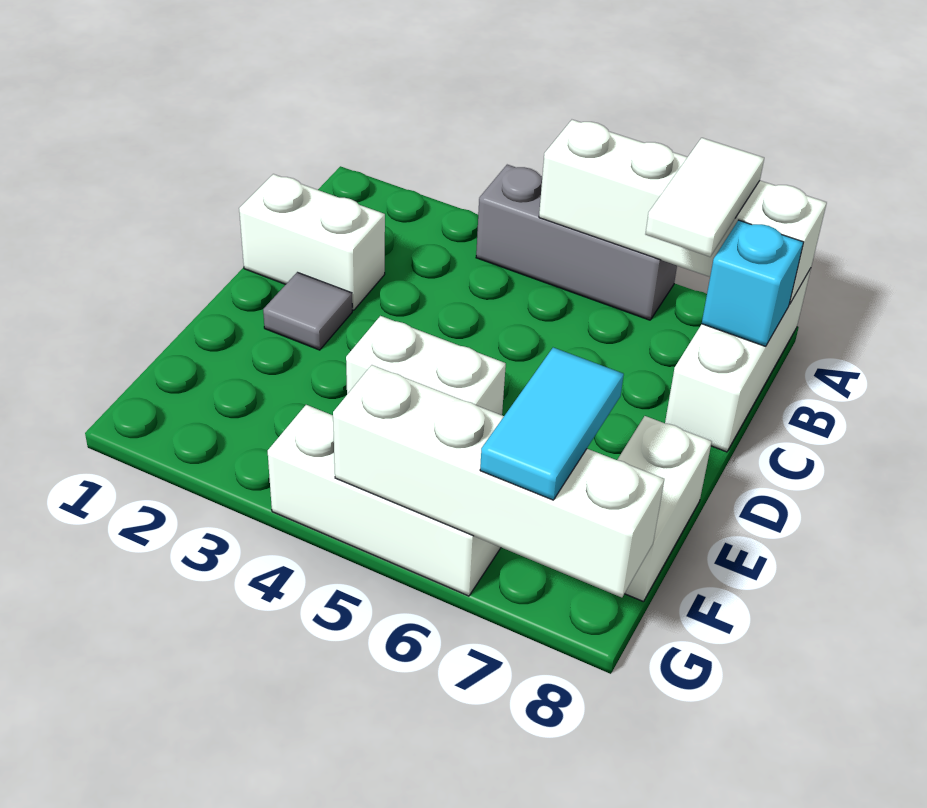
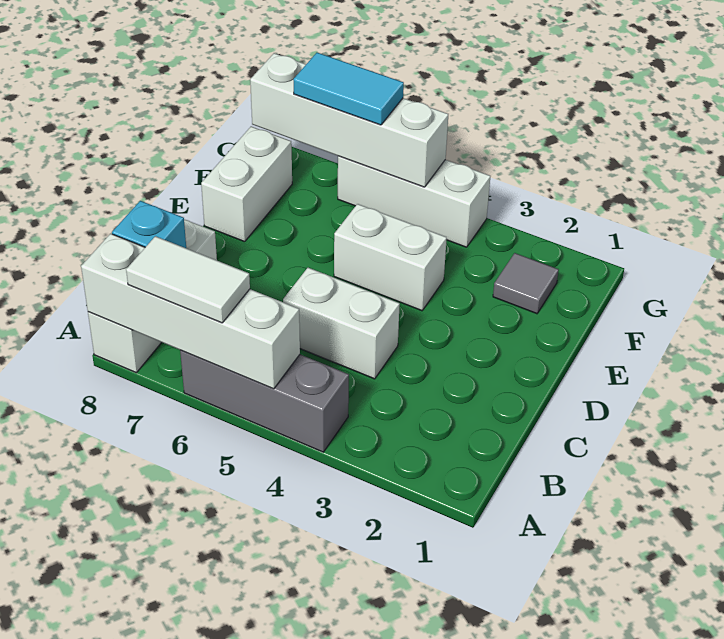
white 1x2 tile [646,138,764,257] -> white 1x2 tile turned to [126,236,250,323]
white 1x2 brick [239,174,385,310] -> white 1x2 brick moved to [283,268,400,379]
grey 1x1 tile [263,272,352,350] -> grey 1x1 tile moved to [493,253,559,314]
cyan 1x2 tile [480,348,624,500] -> cyan 1x2 tile turned to [293,53,404,125]

